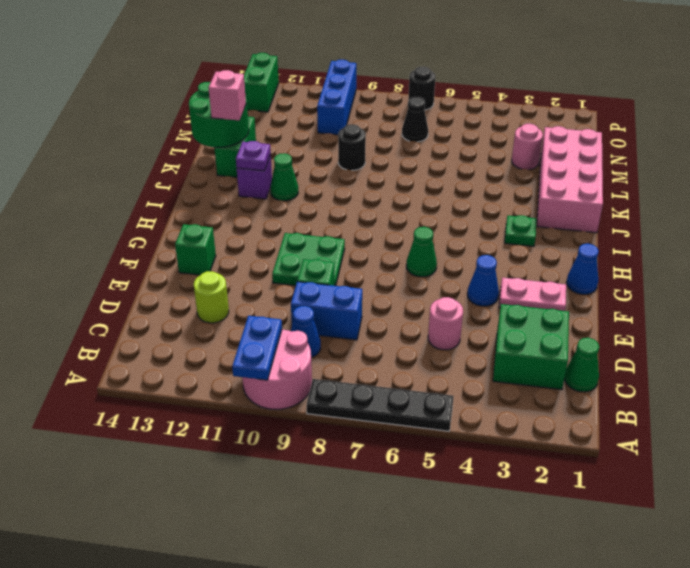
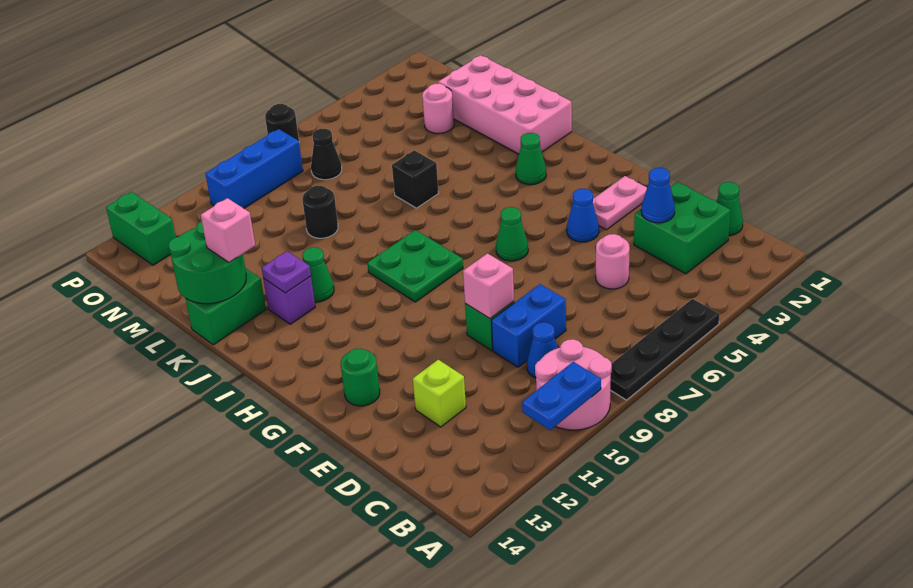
blue 1x2 plate [232,316,282,380] -> blue 1x2 plate turned to [522,362,601,430]
lime 1x1 round brick [194,271,229,323] -> lime 1x1 brick [413,360,466,427]
none -> pink 1x1 brick [463,253,514,319]
green 2x2 plate [272,233,345,286] -> green 2x2 plate moved to [368,230,463,302]
green 1x1 brick [175,224,216,275] -> green 1x1 round brick [341,348,380,406]
blue 1x1 cone [566,244,599,294] -> blue 1x1 cone moved to [641,168,675,223]
green 1x1 plate [505,215,537,246] -> green 1x1 cone [516,133,546,185]
none -> black 1x1 brick [392,150,439,208]
green 1x2 brick [214,117,256,177] -> green 1x2 brick turned to [186,268,266,345]
blue 1x3 brick [317,60,356,135] -> blue 1x3 brick turned to [205,129,303,208]

